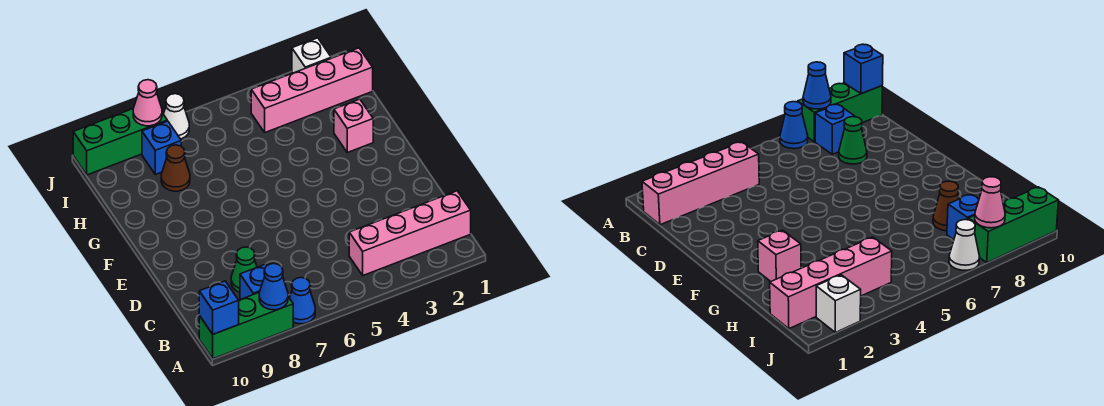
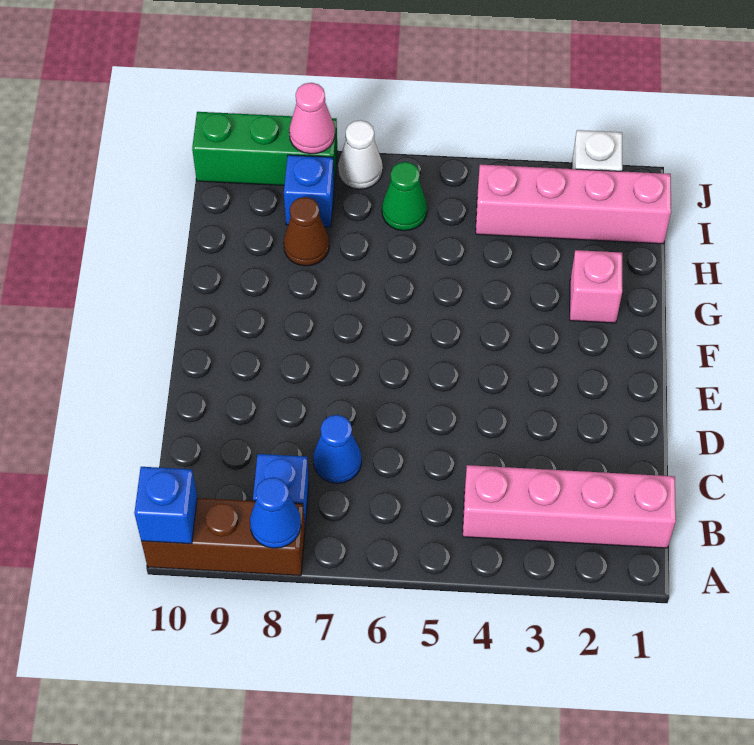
blue 1x1 cone [290,277,315,324] -> blue 1x1 cone moved to [313,415,362,483]
green 1x3 brick [199,293,293,359] -> brown 1x3 brick [141,498,305,576]
green 1x1 cone [231,247,257,292] -> green 1x1 cone moved to [382,162,427,231]

